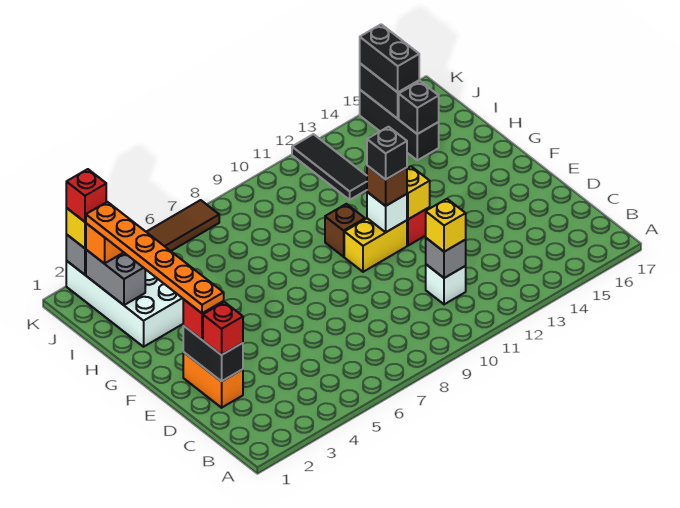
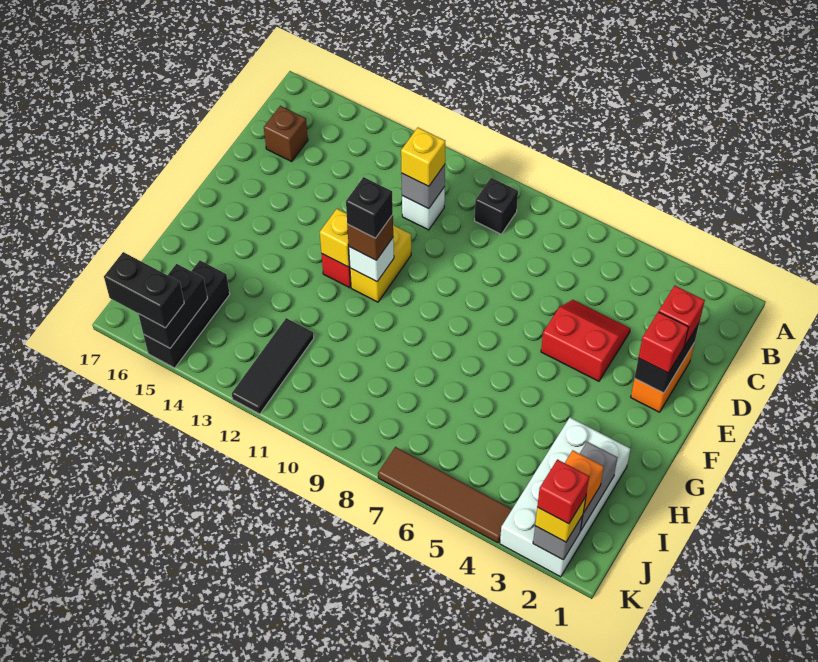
none -> red 2x2 slope [541,300,630,381]
orange 1x6 plate [86,202,224,313] -> none
yellow 1x2 brick [344,218,407,272] -> yellow 1x2 brick turned to [350,225,411,302]
brown 1x1 brick [325,204,365,257] -> brown 1x1 brick moved to [264,106,308,161]
black 1x1 brick [399,81,439,134] -> black 1x1 brick moved to [475,178,518,234]
black 1x2 brick [360,24,419,92] -> black 1x2 brick turned to [104,252,184,328]

